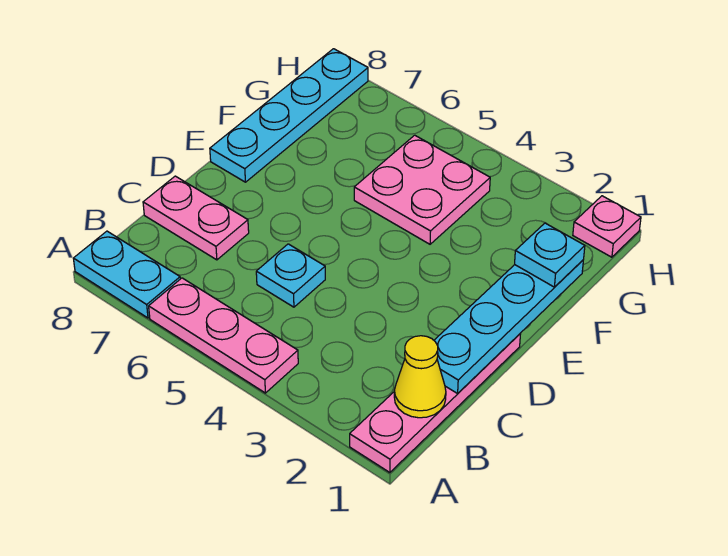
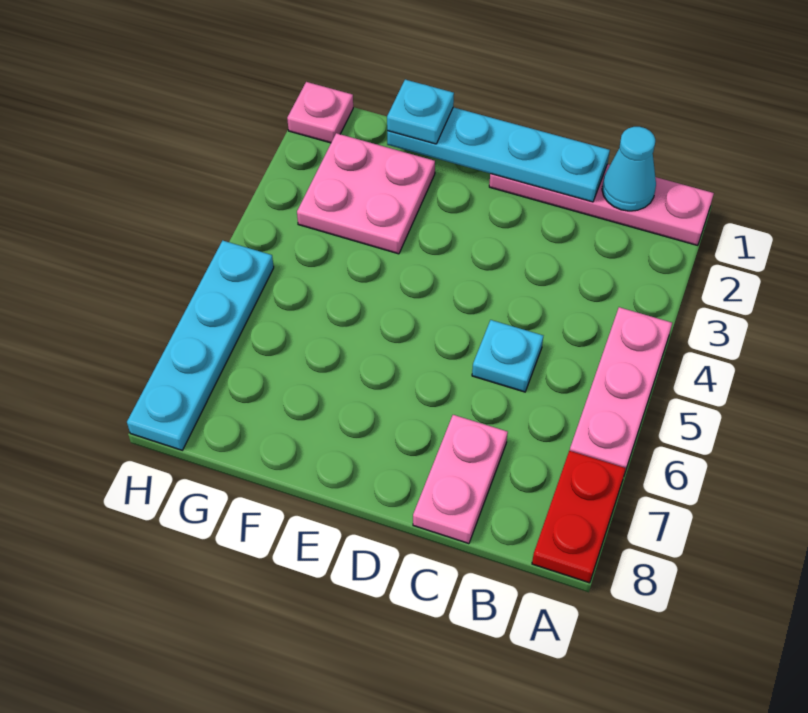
cyan 1x2 plate [73,231,180,318] -> red 1x2 plate [532,451,626,583]
yellow 1x1 cone [394,336,446,418] -> cyan 1x1 cone [602,127,656,211]
cyan 1x4 plate [210,49,368,182] -> cyan 1x4 plate turned to [127,241,274,450]
pink 2x2 plate [354,135,490,244] -> pink 2x2 plate moved to [297,133,435,254]

